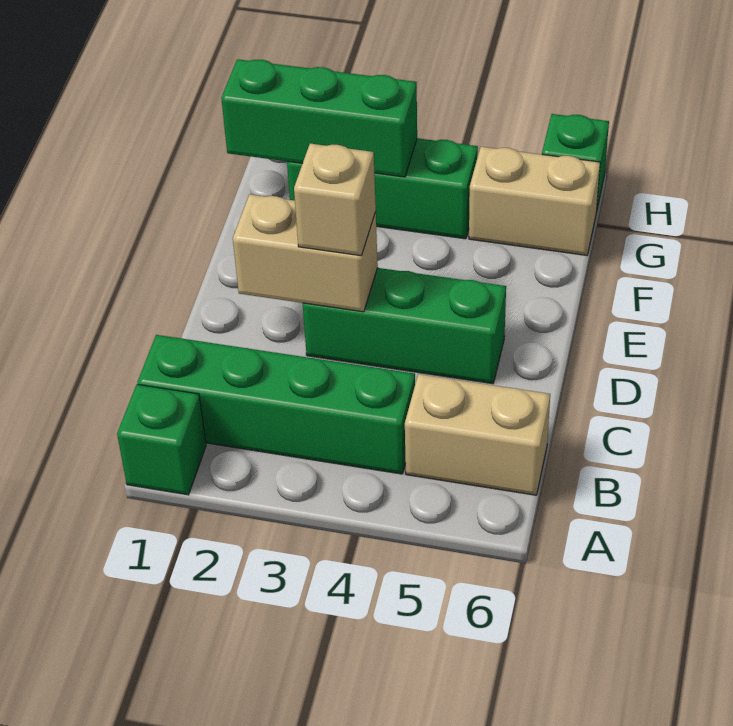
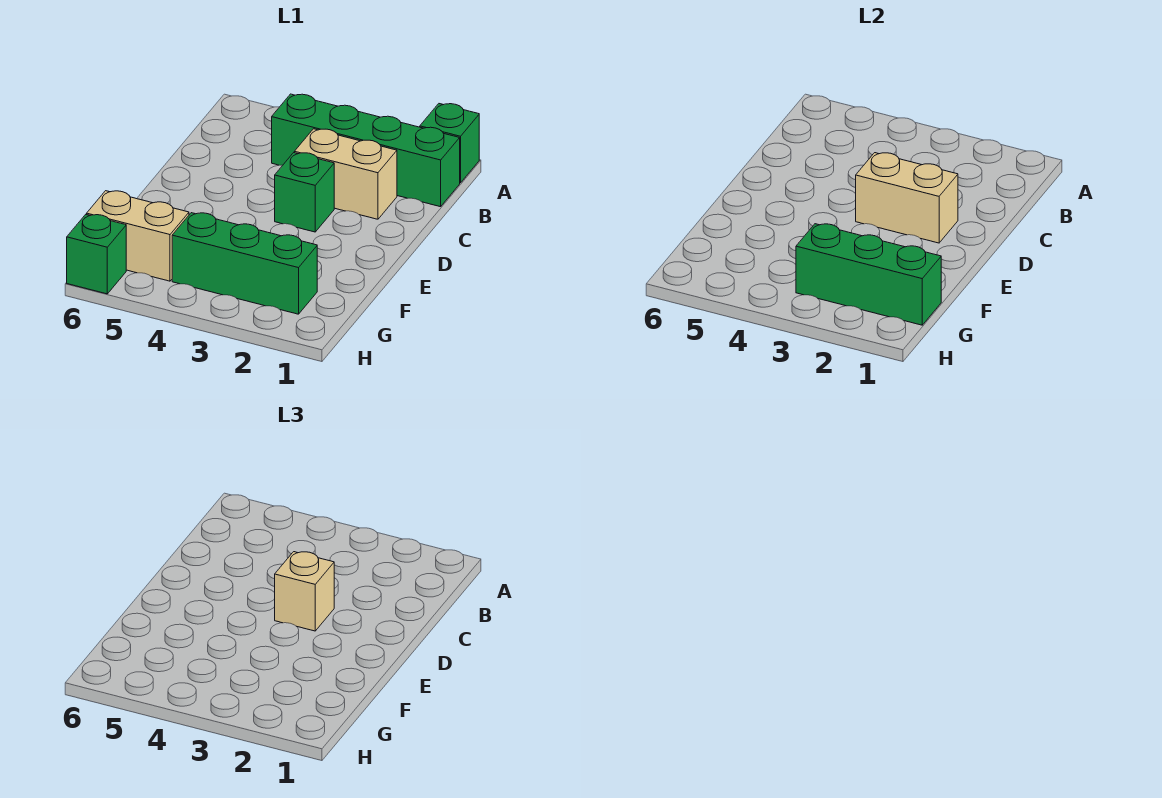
tan 1x2 brick [405,374,550,495] -> tan 1x2 brick moved to [294,129,397,219]
green 1x3 brick [303,268,506,384] -> green 1x1 brick [275,153,334,232]

